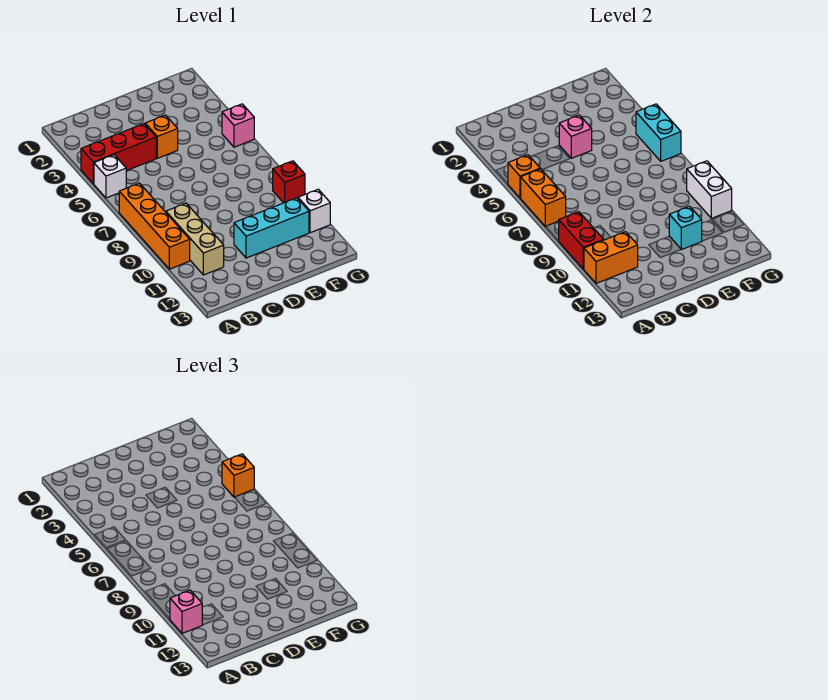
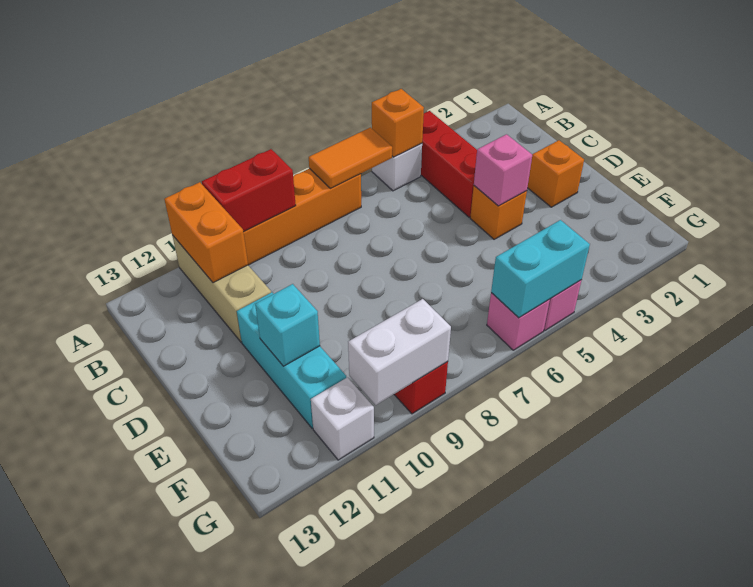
orange 1x2 brick [521,169,566,227] -> orange 1x2 tile [309,127,392,188]
pink 1x1 brick [170,590,202,633] -> pink 1x1 brick moved to [487,293,550,350]
tan 1x3 brick [166,203,224,275] -> tan 1x3 brick turned to [172,235,271,342]
orange 1x1 brick [222,454,254,497] -> orange 1x1 brick moved to [527,140,584,207]

